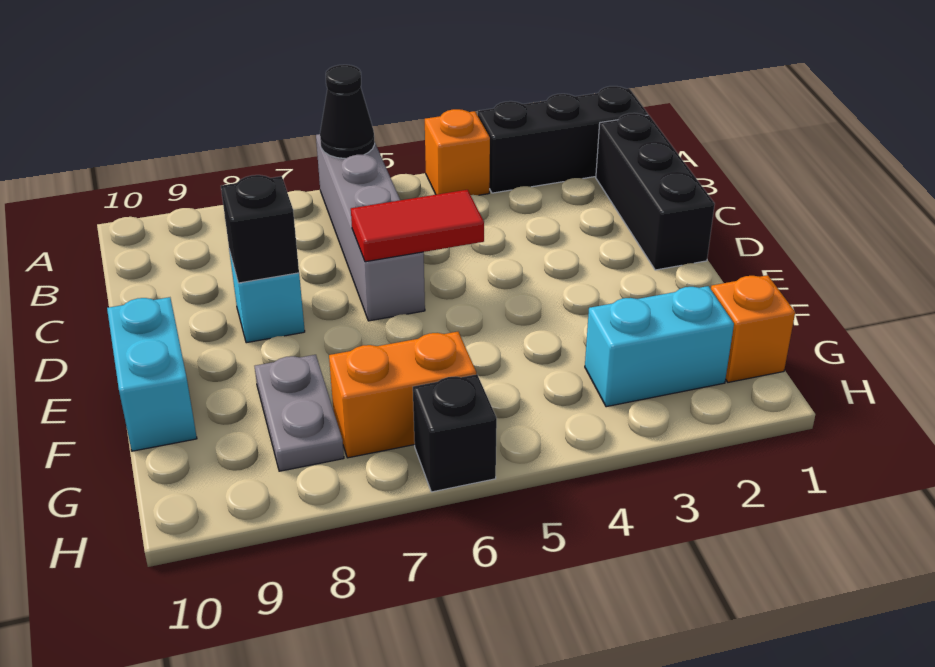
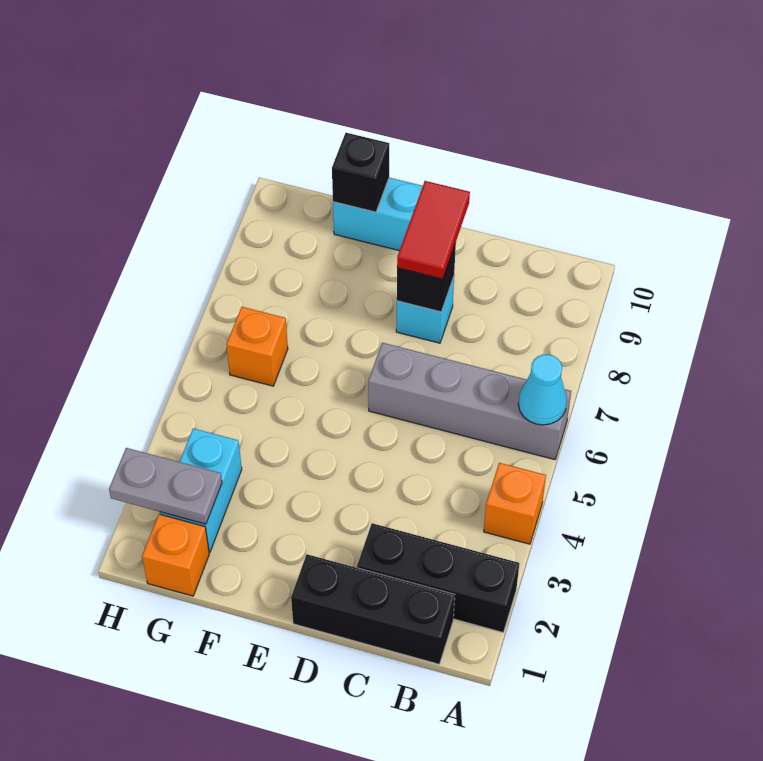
black 1x3 brick [478,86,648,193] -> black 1x3 brick turned to [357,523,519,632]
black 1x1 cone [320,65,375,159] -> cyan 1x1 cone [518,354,567,425]
red 1x2 tile [351,190,484,262] -> red 1x2 tile moved to [397,181,470,279]
grey 1x2 plate [255,355,344,471] -> grey 1x2 plate moved to [109,448,222,524]
orange 1x2 brick [329,332,476,458] -> orange 1x1 brick [226,307,288,386]
black 1x1 brick [413,374,497,492] -> black 1x1 brick moved to [332,133,389,212]

